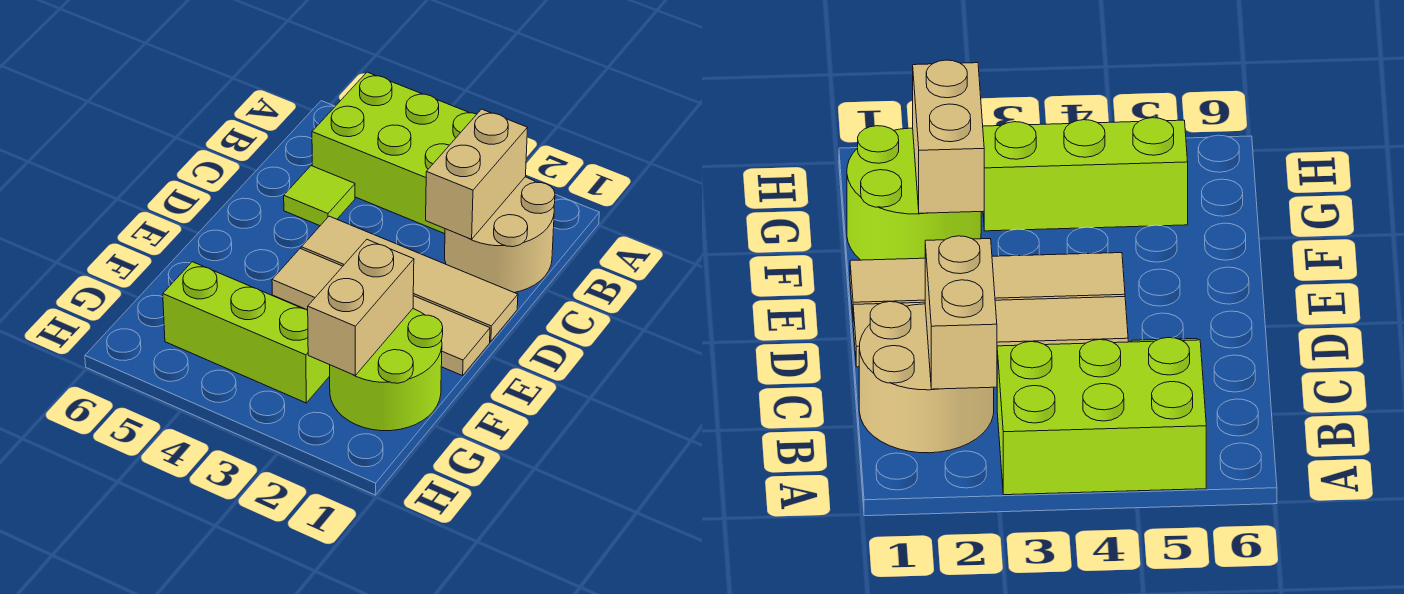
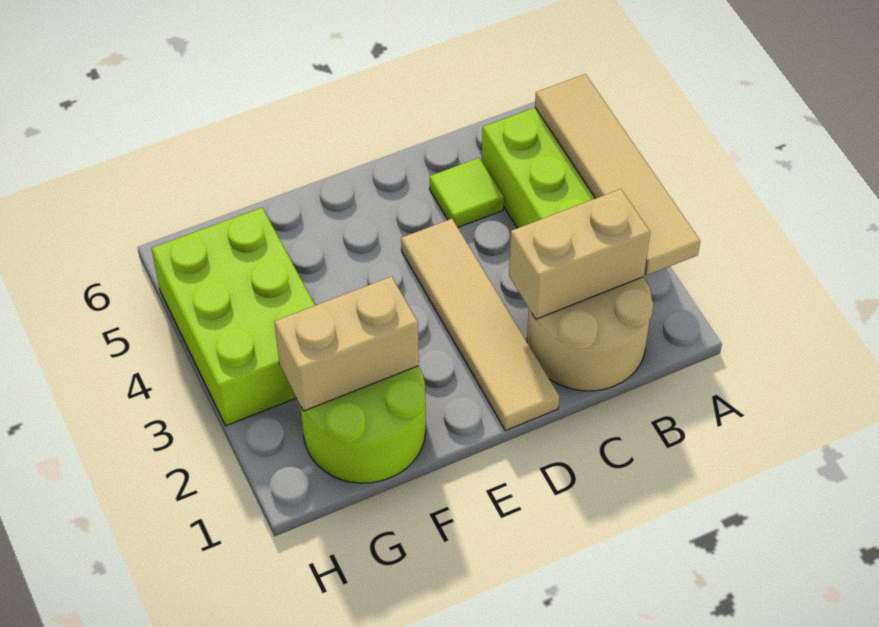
tan 1x4 tile [272,249,490,376] -> tan 1x4 tile moved to [535,74,700,275]
lime 1x3 brick [163,262,330,403] -> lime 2x3 brick [152,208,315,426]

